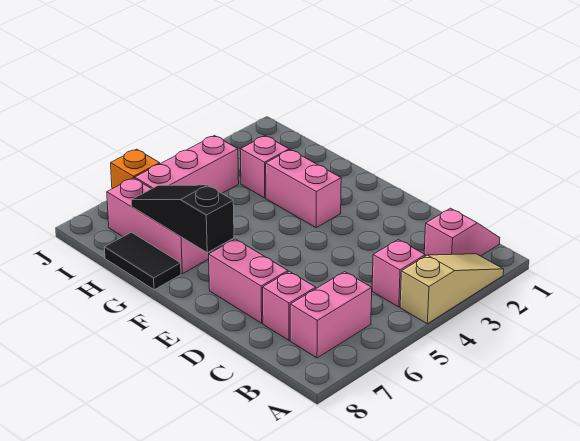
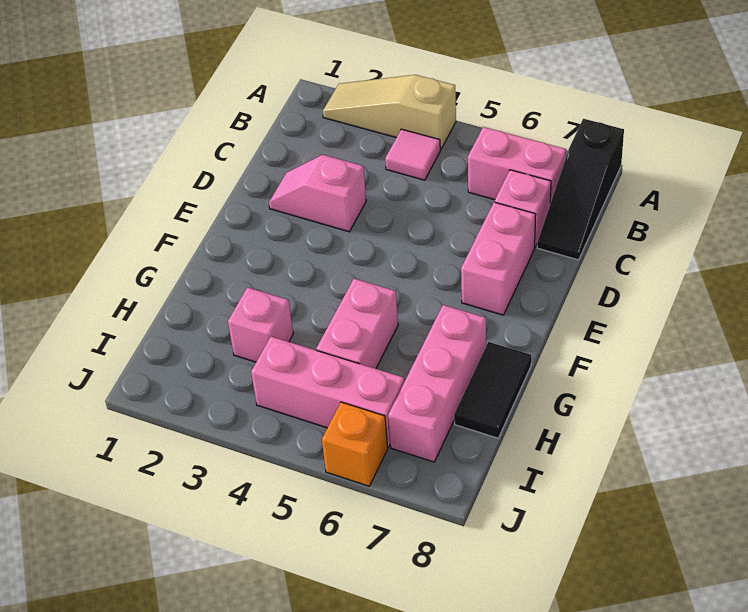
pink 1x2 slope [424,208,500,256] -> pink 1x2 slope moved to [269,155,366,232]
pink 1x1 brick [372,240,425,307] -> pink 1x1 tile [385,129,440,180]
pink 1x2 brick [266,150,341,228] -> pink 1x2 brick moved to [316,279,398,369]
black 1x3 slope [131,185,234,253] -> black 1x3 slope moved to [537,119,624,260]

